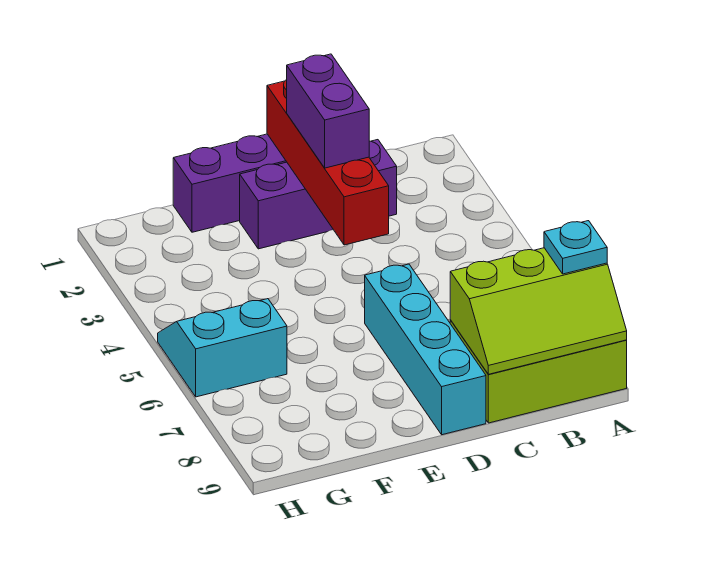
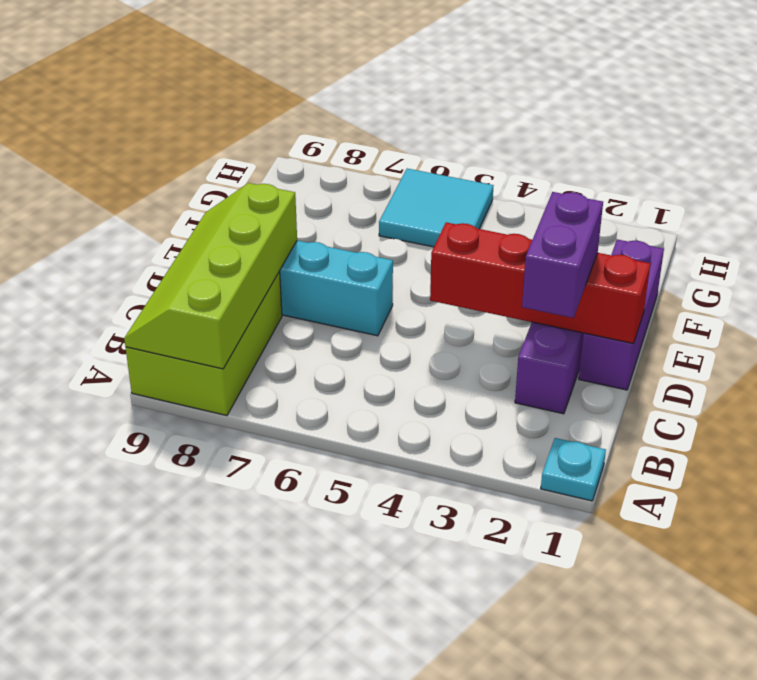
lime 2x3 slope [450,248,627,374] -> lime 2x4 slope [124,183,297,369]
cyan 1x1 plate [544,221,607,274] -> cyan 1x1 plate moved to [541,438,606,501]
purple 1x2 brick [287,54,369,168] -> purple 1x2 brick turned to [522,192,603,318]
cyan 2x2 slope [158,299,287,397] -> cyan 2x2 tile [379,169,494,247]

